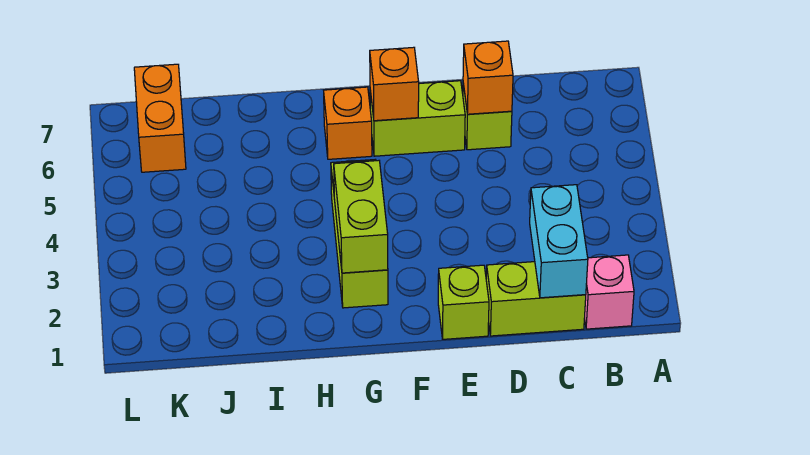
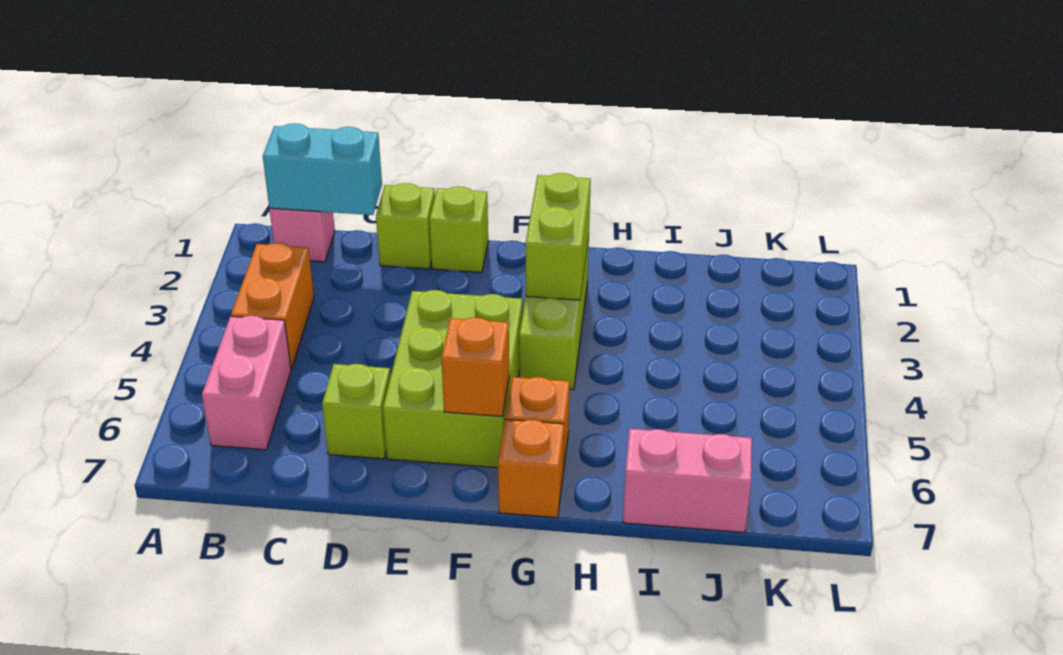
none -> pink 1x2 brick [202,316,291,450]
lime 1x2 brick [486,262,586,336] -> lime 1x1 brick [376,183,435,269]
cyan 1x2 brick [530,185,588,298] -> cyan 1x2 brick turned to [263,123,382,215]
orange 1x1 brick [463,41,513,114] -> orange 1x1 brick moved to [498,419,564,518]
lime 1x2 brick [370,81,465,156] -> lime 2x3 brick [383,290,523,468]
none -> pink 1x2 brick [623,429,752,533]
orange 1x2 brick [134,64,186,172] -> orange 1x2 brick moved to [231,243,314,369]

